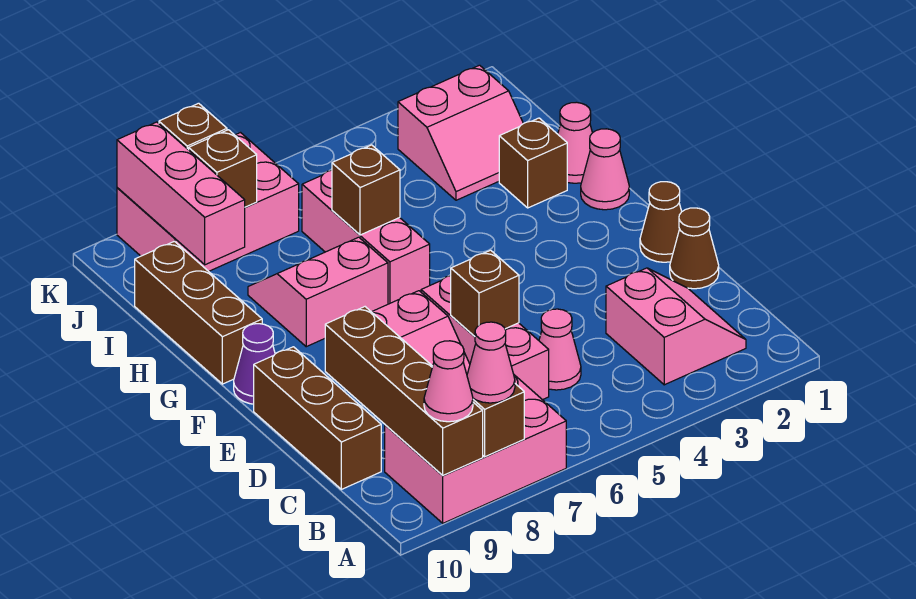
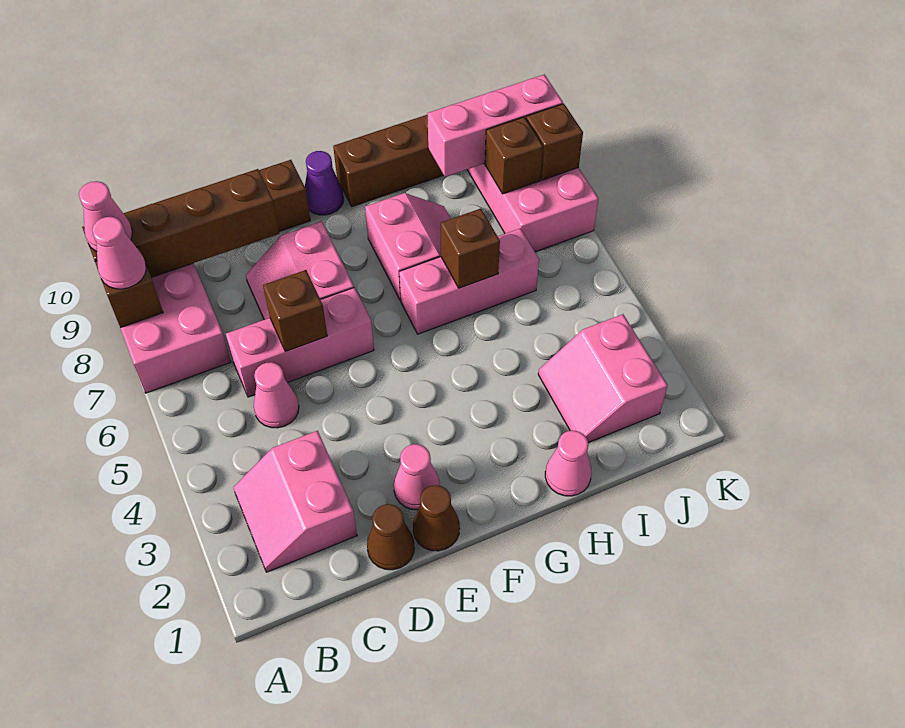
pink 2x2 slope [606,268,746,385] -> pink 2x2 slope turned to [233,431,357,572]
pink 1x1 cone [581,129,629,210] -> pink 1x1 cone moved to [394,444,440,510]
brown 1x1 brick [499,118,567,208] -> none

